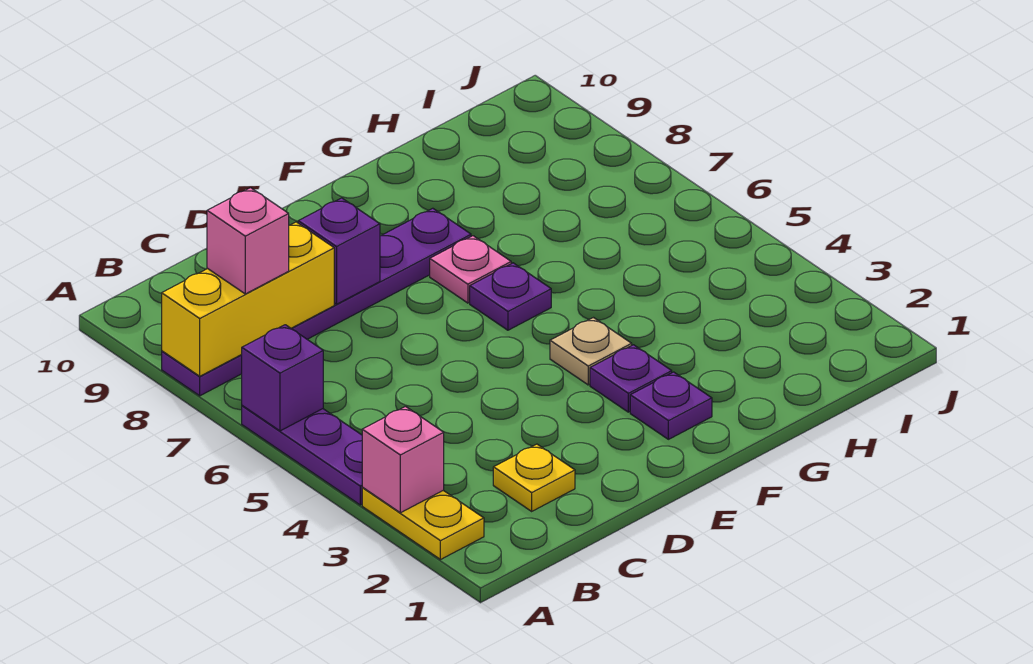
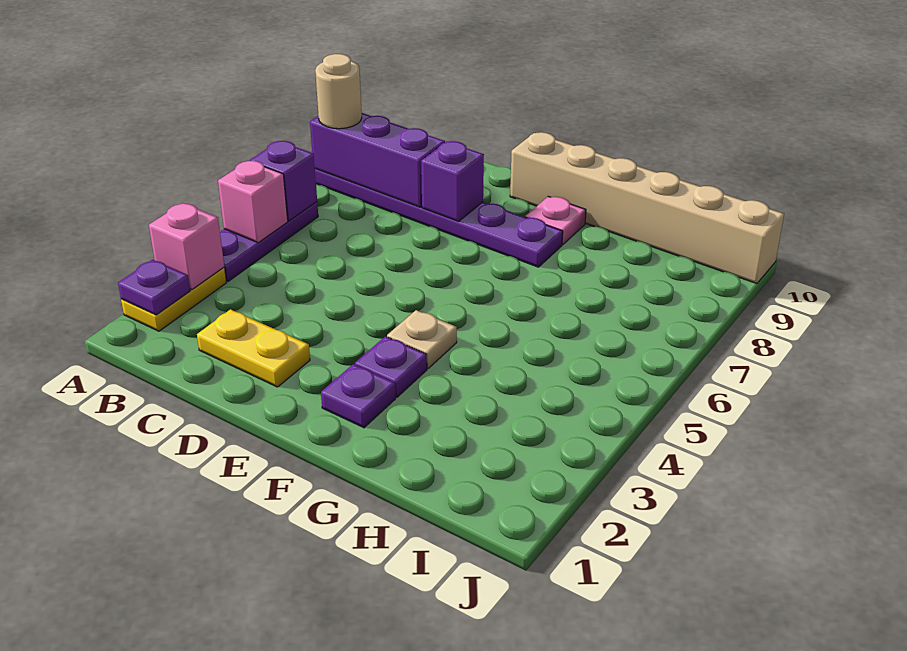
yellow 1x3 brick [162,222,334,376] -> purple 1x3 brick [310,113,445,207]
none -> tan 1x1 round brick [315,54,362,129]
pink 1x1 brick [207,188,289,294] -> pink 1x1 brick moved to [218,161,288,243]
yellow 1x1 plate [493,444,575,511] -> yellow 1x2 plate [197,309,310,387]
none -> tan 1x6 brick [510,132,784,284]
purple 1x1 plate [470,263,551,330] -> purple 1x1 plate moved to [118,260,190,315]
pink 1x1 plate [430,236,511,303] -> pink 1x1 plate moved to [525,196,586,245]

